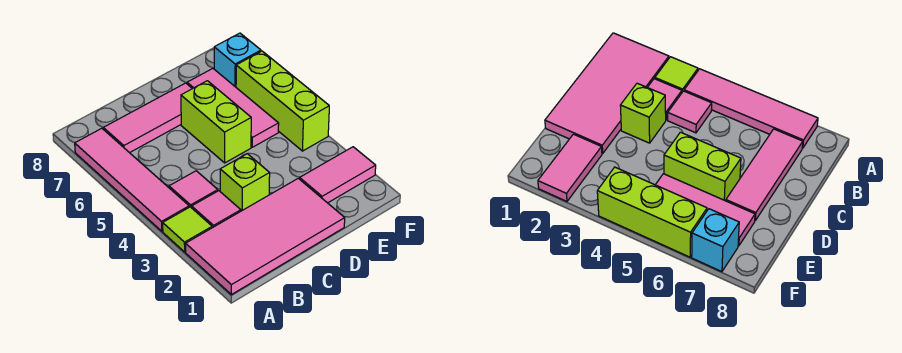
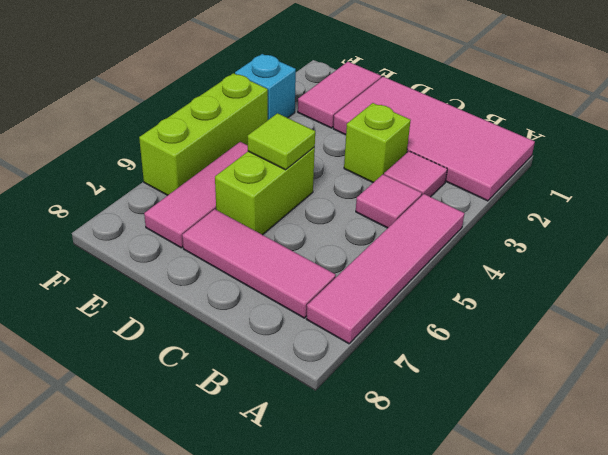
lime 1x1 tile [163,207,212,252] -> lime 1x1 tile moved to [248,113,315,170]
pink 1x2 tile [300,147,376,203] -> pink 1x2 tile turned to [298,62,381,128]
cyan 1x1 brick [214,33,261,87] -> cyan 1x1 brick moved to [235,54,296,120]

